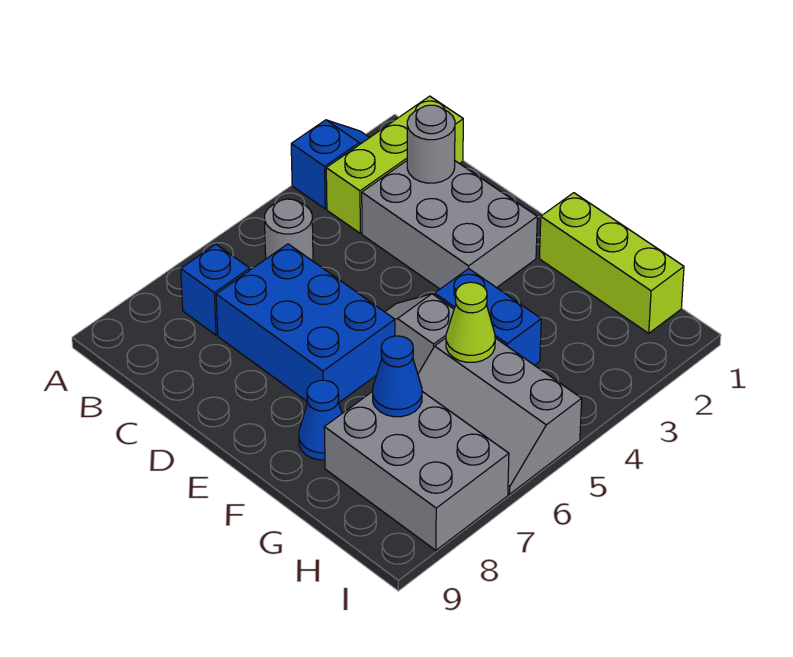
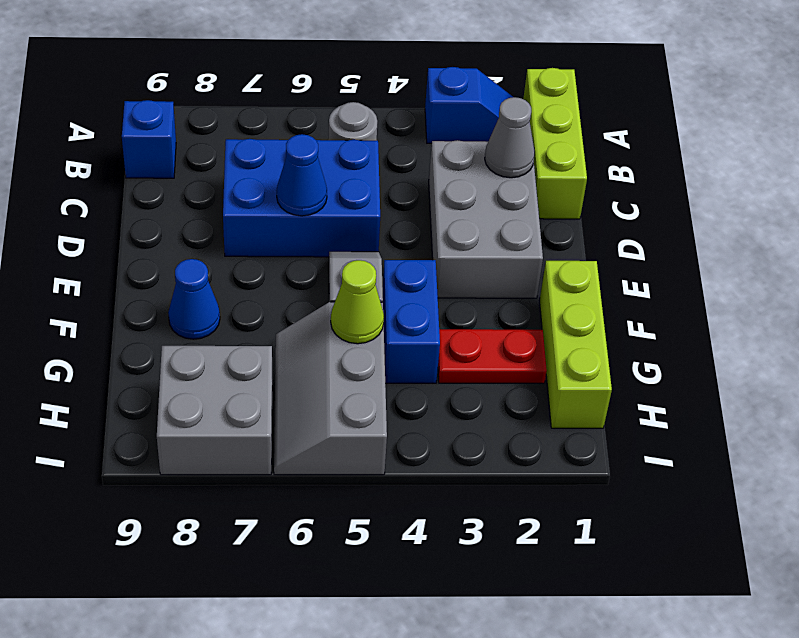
lime 1x3 brick [326,96,463,233] -> lime 1x3 brick turned to [523,68,587,219]
blue 1x1 brick [181,244,250,335] -> blue 1x1 brick moved to [122,100,176,178]
grey 1x1 round brick [407,105,455,183] -> grey 1x1 cone [485,97,535,178]
blue 2x3 brick [216,244,395,403] -> blue 2x3 brick turned to [223,139,380,257]
none -> red 1x2 plate [438,329,547,383]
grey 2x3 brick [324,391,509,550] -> grey 2x2 brick [157,346,273,475]
blue 1x1 cone [373,336,422,417] -> blue 1x1 cone moved to [277,134,327,216]

